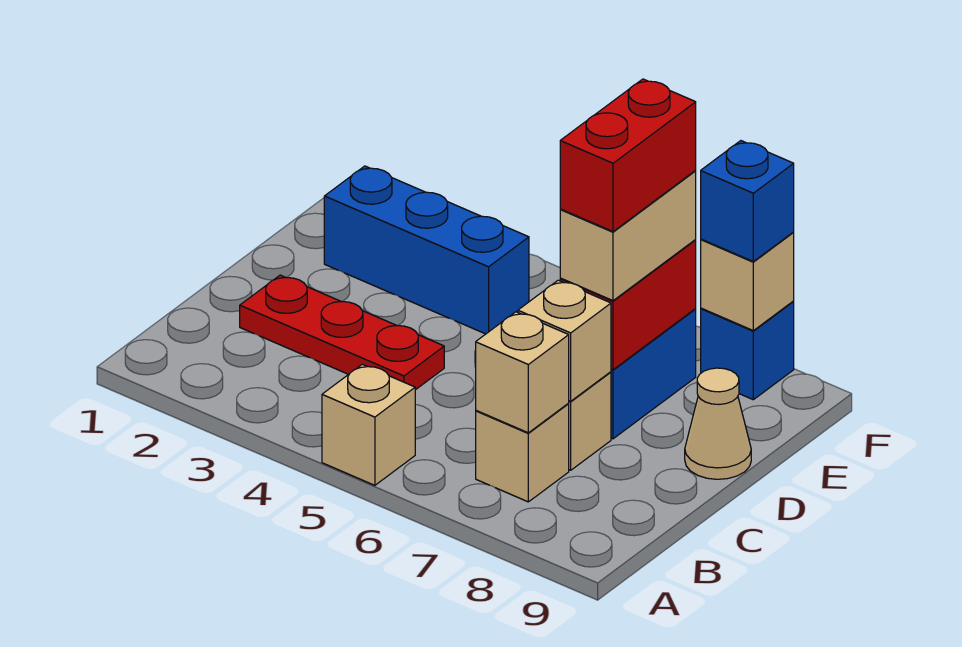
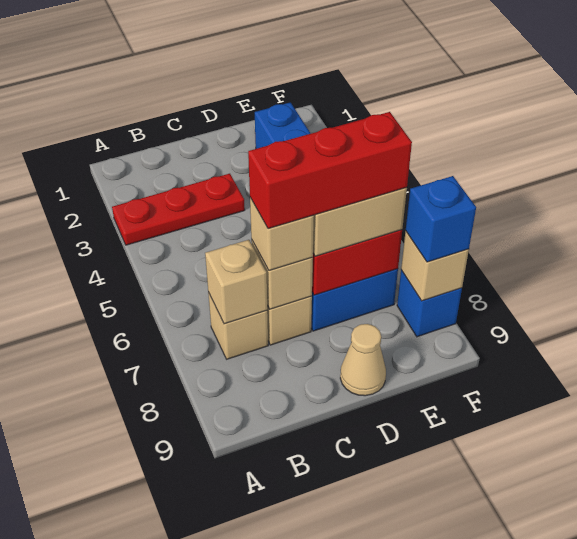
tan 1x1 brick [322,364,415,485] -> tan 1x1 brick moved to [250,198,314,270]
red 1x3 plate [240,275,444,390] -> red 1x3 plate turned to [112,174,245,245]
red 1x2 brick [560,79,696,232] -> red 1x3 brick [248,112,412,229]

